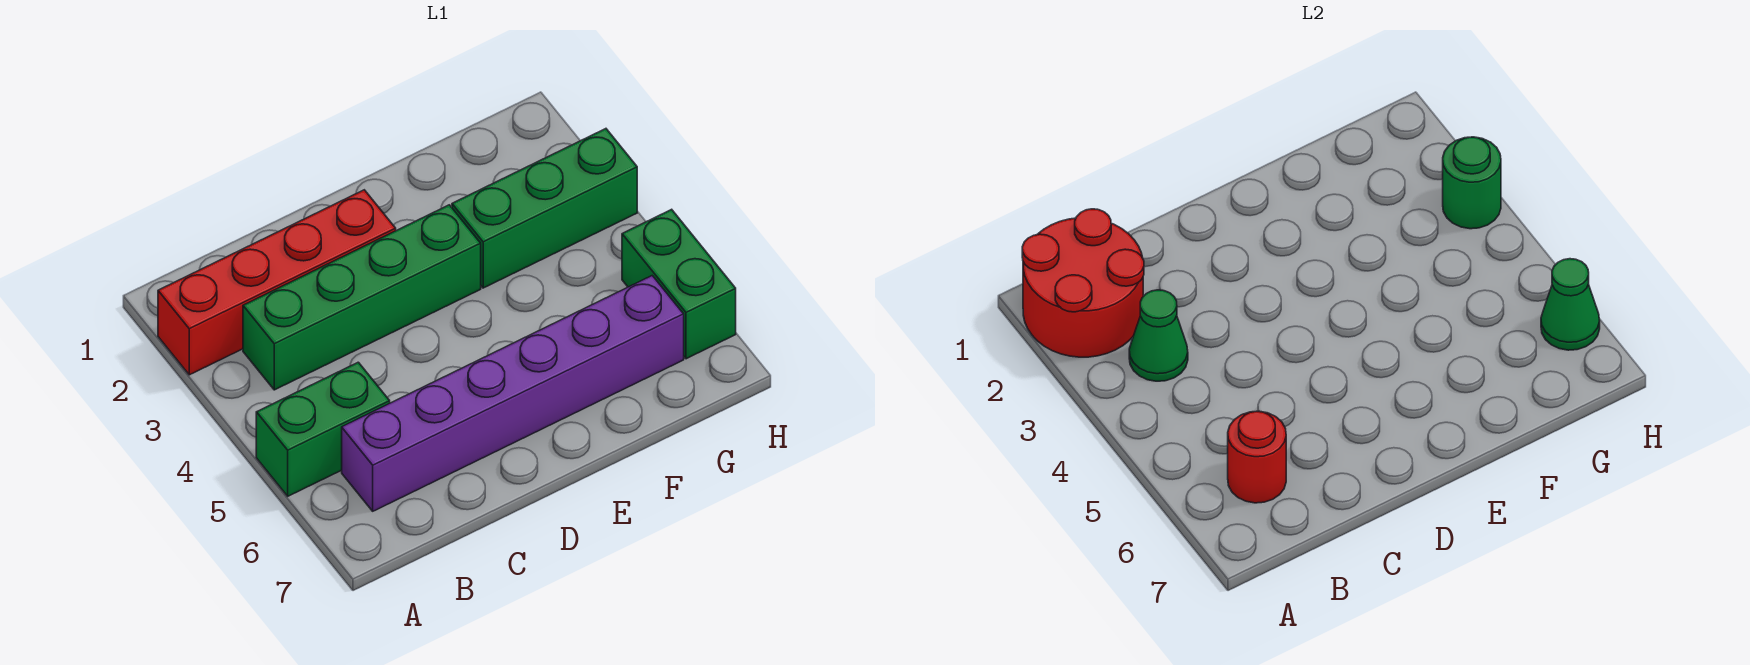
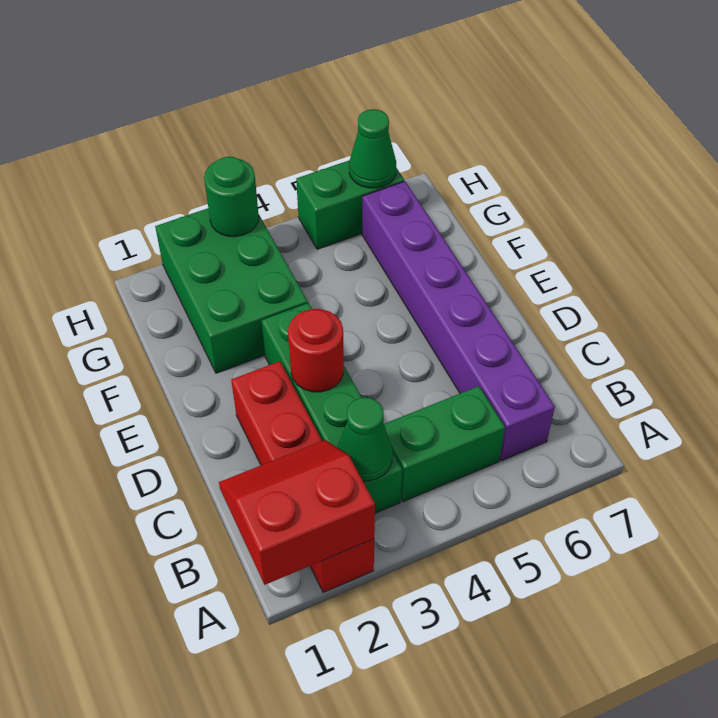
red 2x2 round brick [1022,209,1144,357] -> red 2x2 slope [219,440,375,585]
green 1x2 brick [256,362,390,496] -> green 1x2 brick turned to [384,386,505,502]
red 1x1 round brick [1228,411,1286,503] -> red 1x1 round brick moved to [288,309,344,392]
green 1x3 brick [452,129,637,288] -> green 2x3 brick [155,208,308,373]

